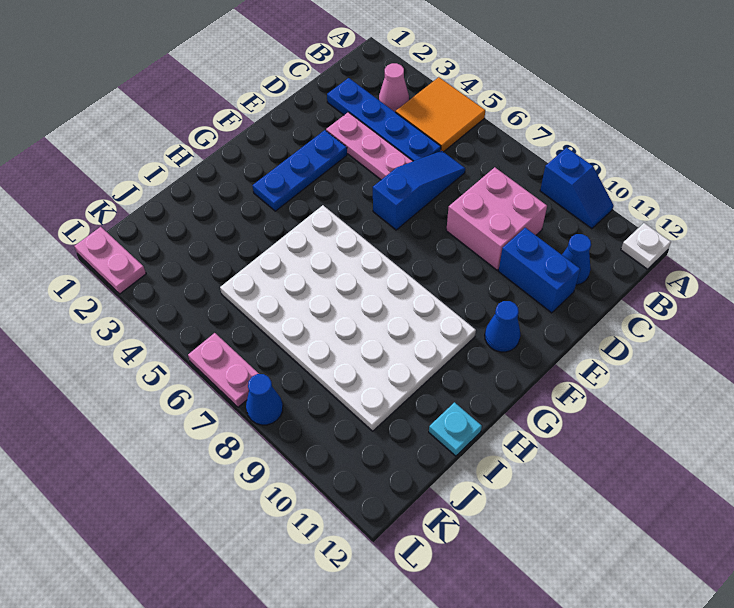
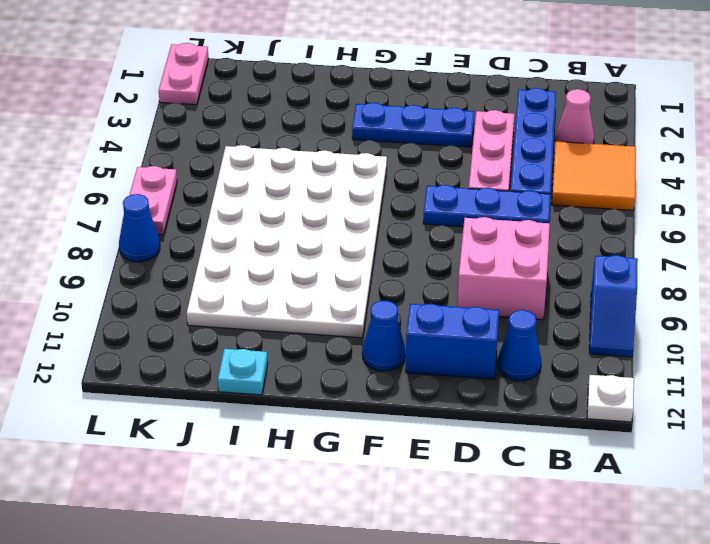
blue 1x3 slope [373,151,465,230] -> blue 1x3 plate [423,185,551,227]
blue 1x2 brick [498,228,580,313] -> blue 1x2 brick turned to [406,304,499,379]

